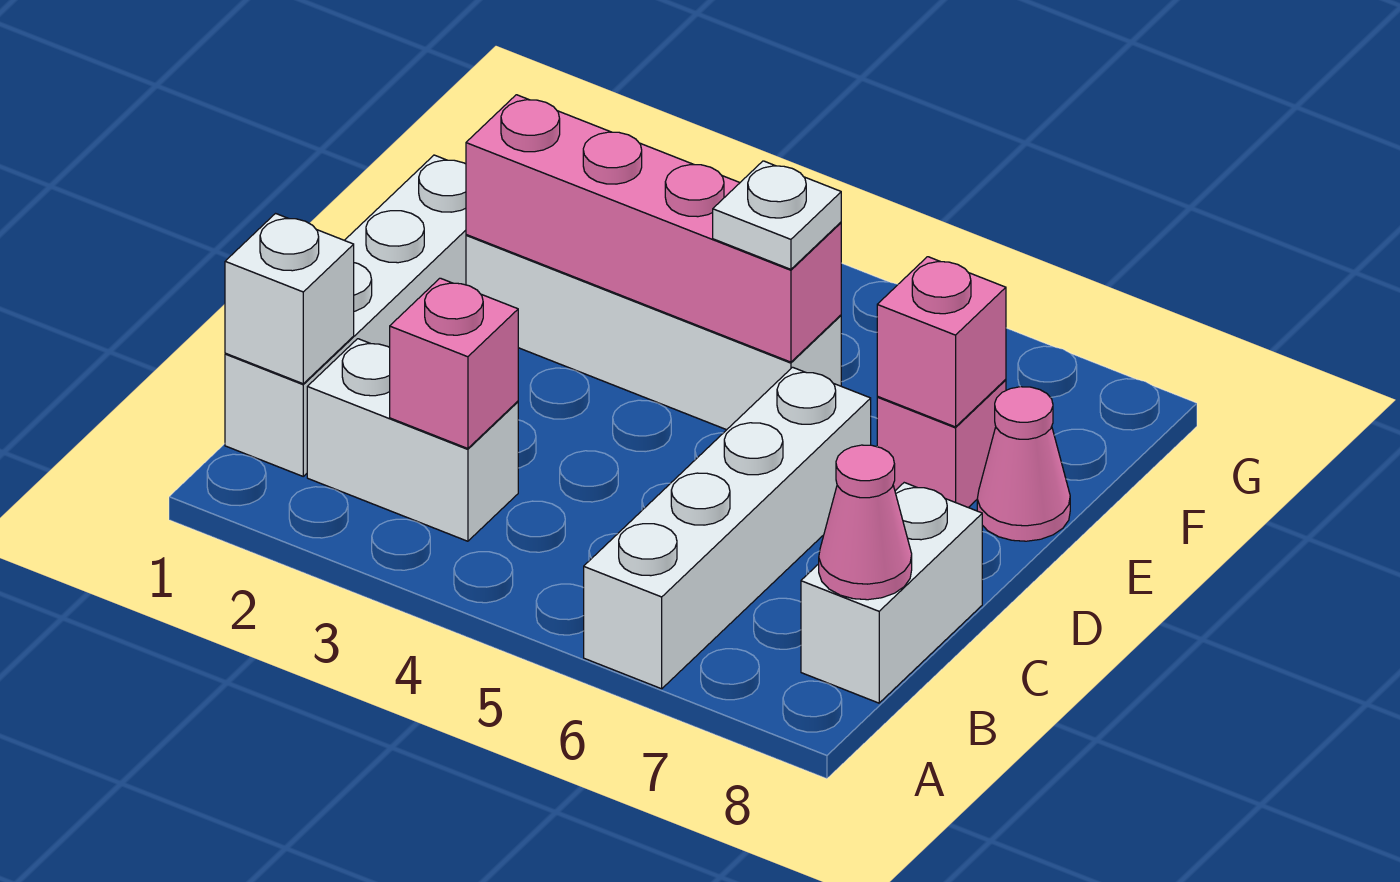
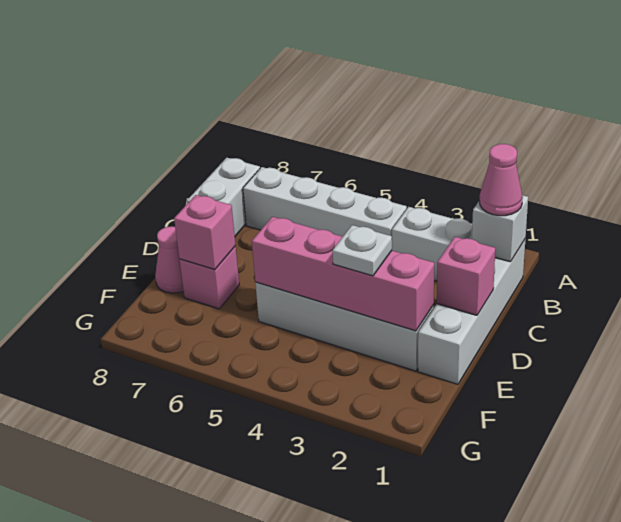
white 1x4 brick [584,367,871,689] -> white 1x4 brick turned to [243,167,407,236]
pink 1x1 brick [390,278,518,449] -> pink 1x1 brick moved to [437,237,495,315]
pink 1x1 cone [819,445,912,600] -> pink 1x1 cone moved to [479,144,523,216]
white 1x1 plate [713,161,841,269] -> white 1x1 plate moved to [332,225,392,276]

